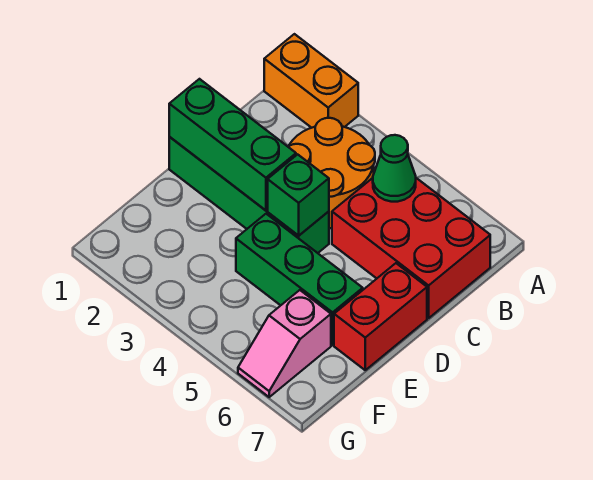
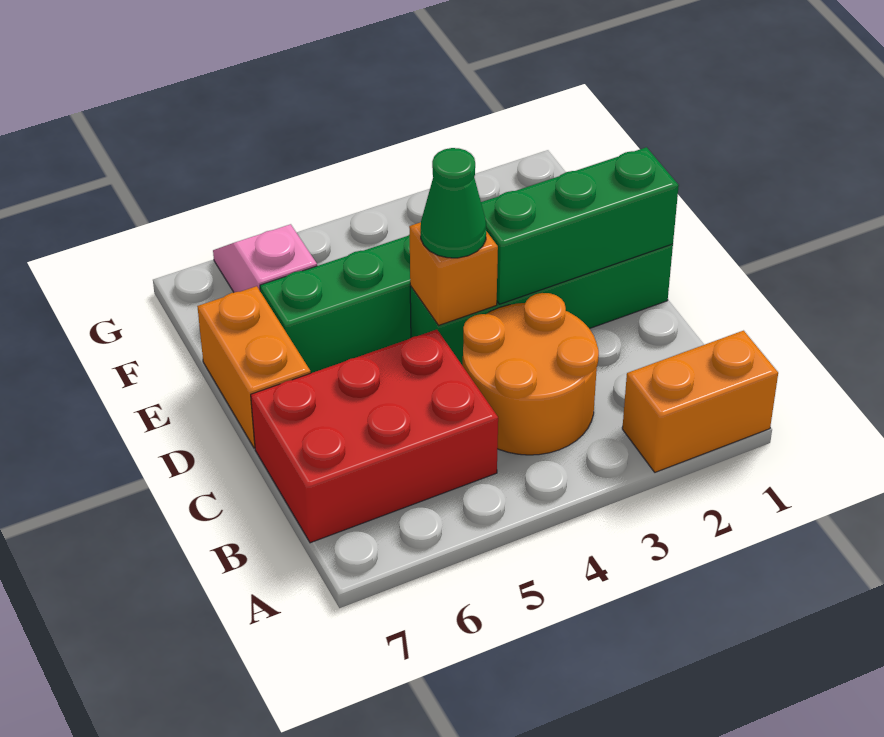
green 1x1 cone [373,135,416,202] -> green 1x1 cone moved to [421,148,486,258]
green 1x1 brick [268,154,329,236] -> orange 1x1 brick [409,222,498,325]
red 1x2 brick [334,263,427,370] -> orange 1x2 brick [197,286,311,448]

